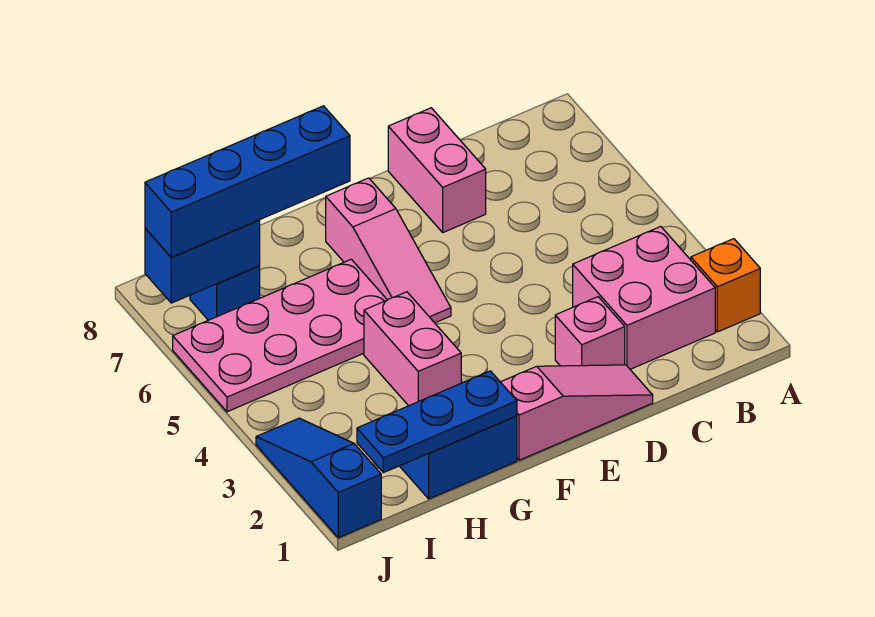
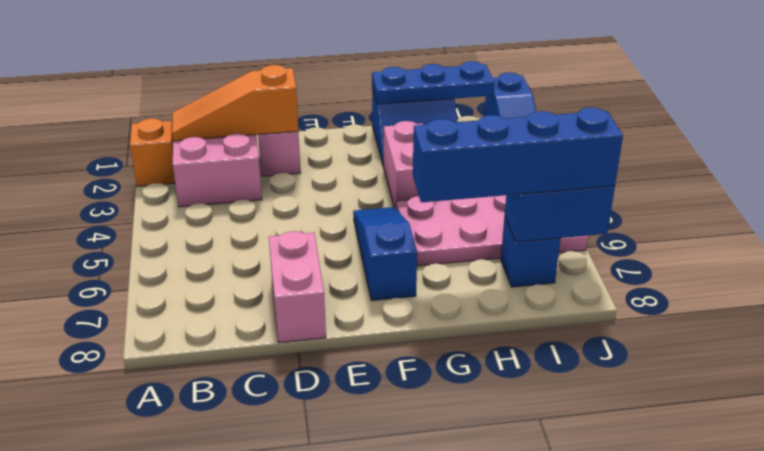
none -> orange 1x3 slope [172,65,298,141]
pink 1x3 slope [501,365,653,460] -> none
pink 1x3 slope [326,178,451,323] -> blue 1x3 slope [353,207,417,301]

